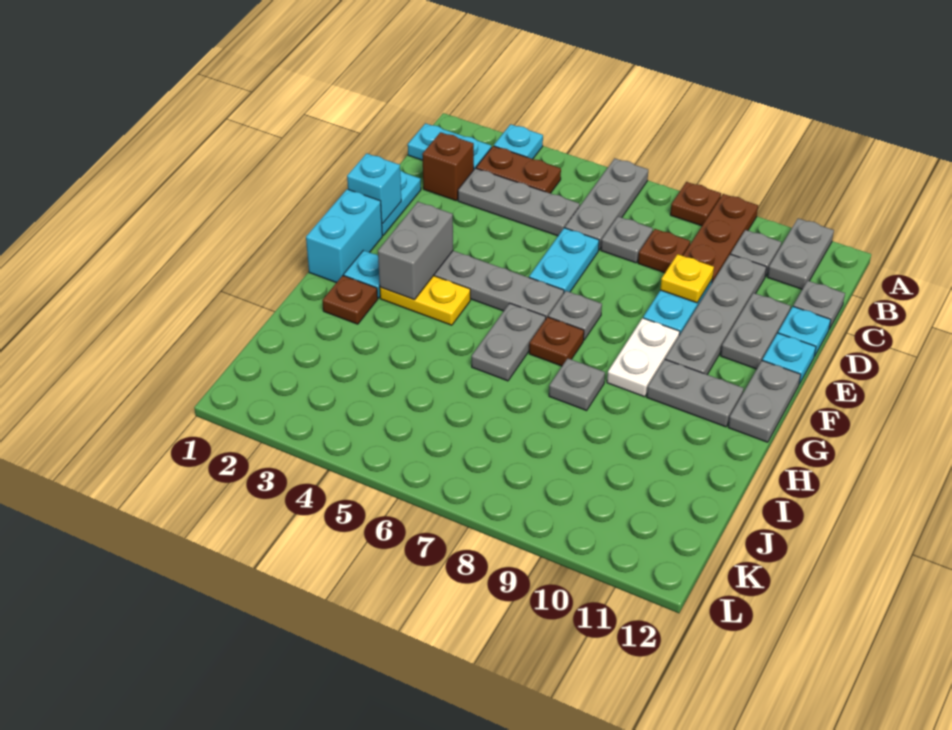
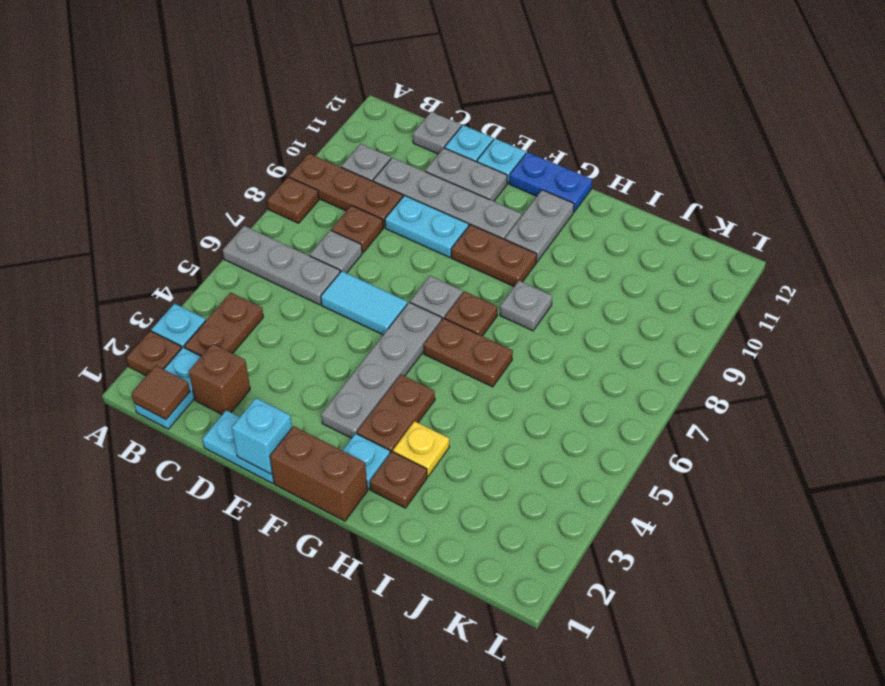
none -> brown 1x1 plate [126,331,182,376]
grey 1x2 plate [768,218,834,289] -> none
none -> brown 1x1 tile [132,366,190,419]
grey 1x3 plate [458,168,580,236] -> none
cyan 1x2 plate [529,228,599,293] -> cyan 1x2 tile [321,271,408,335]
yellow 1x1 plate [660,254,714,303] -> yellow 1x1 plate moved to [393,421,449,476]
cyan 1x2 brick [306,189,382,283] -> brown 1x2 brick [270,426,368,521]
grey 1x2 brick [378,202,453,300] -> none
white 1x2 plate [607,318,680,397] -> brown 1x2 plate [451,225,537,286]
grey 1x2 plate [728,361,801,442] -> blue 1x2 plate [509,152,592,212]
yellow 1x2 plate [380,276,470,325] -> brown 1x2 plate [357,375,435,453]
grey 1x2 plate [472,303,546,381] -> brown 1x2 plate [424,318,513,387]

